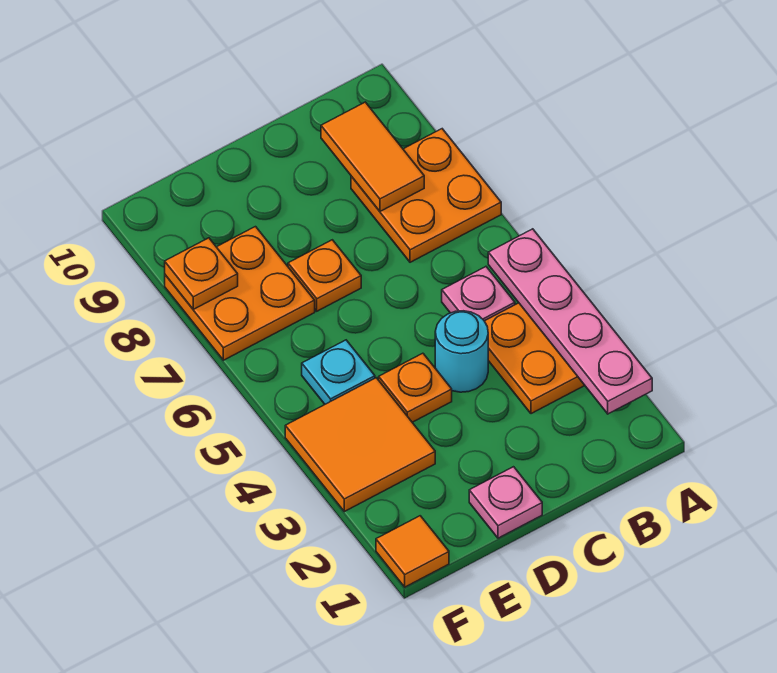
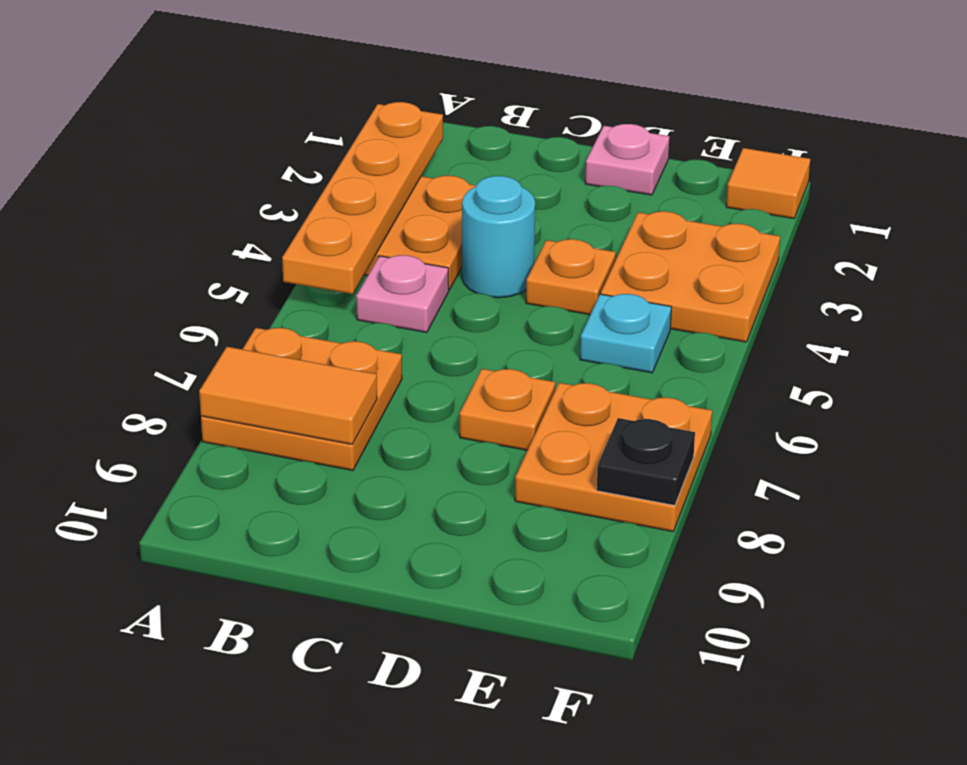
pink 1x4 plate [488,229,652,414] -> orange 1x4 plate [282,102,443,294]
orange 1x2 tile [321,102,424,211] -> orange 1x2 tile turned to [199,347,377,444]
orange 2x2 tile [285,378,435,512] -> orange 2x2 plate [601,211,780,342]
orange 1x1 plate [165,238,238,309] -> black 1x1 plate [597,418,695,505]

